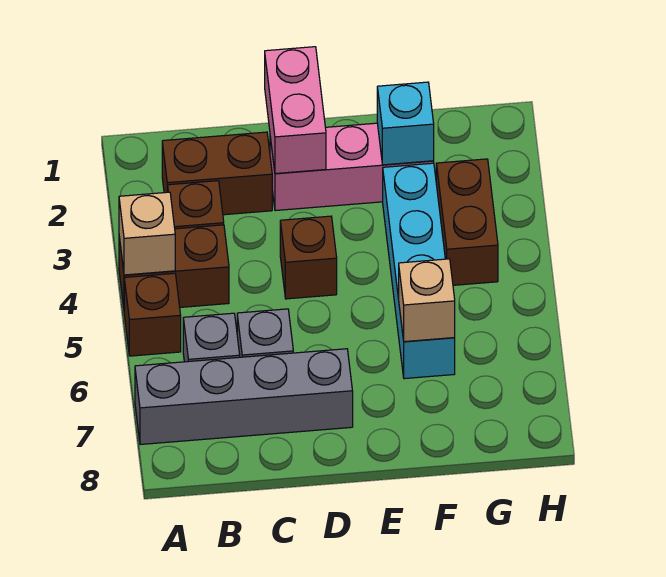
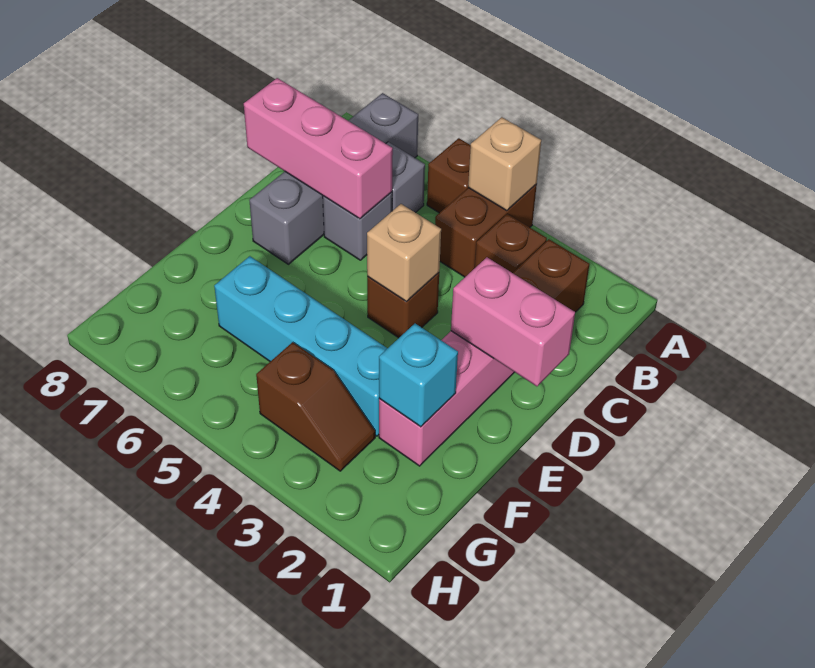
none -> pink 1x3 brick [244,78,393,219]
tan 1x1 brick [399,259,455,342] -> tan 1x1 brick moved to [367,204,441,301]
brown 1x2 brick [436,159,498,285] -> brown 1x2 slope [256,342,375,471]

